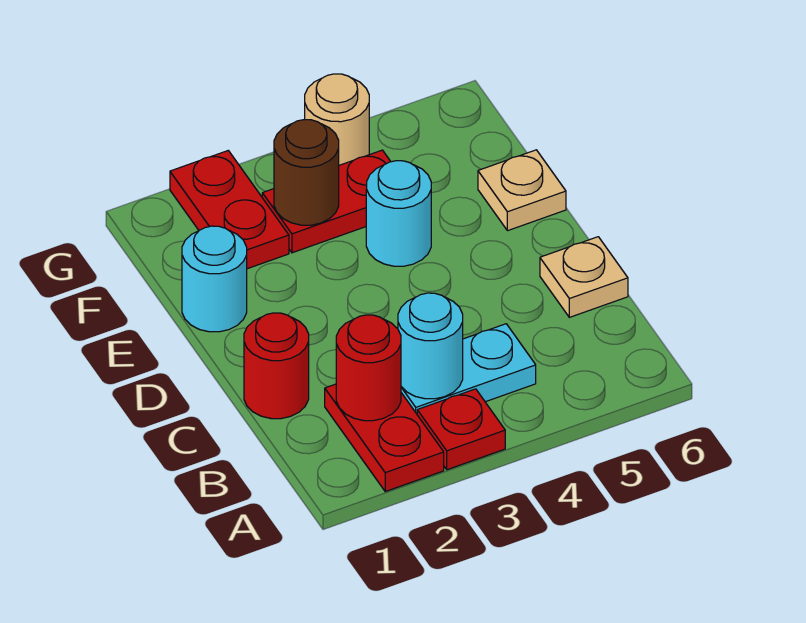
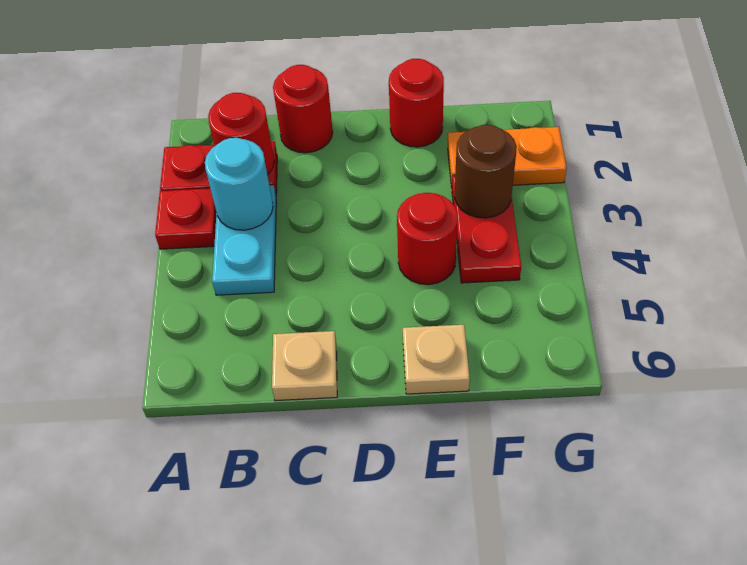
cyan 1x1 round brick [182,226,247,332] -> red 1x1 round brick [389,59,444,147]
cyan 1x1 round brick [366,161,431,266] -> red 1x1 round brick [397,193,458,285]
red 1x2 plate [170,151,289,269] -> orange 1x2 plate [448,127,567,187]
tan 1x1 round brick [305,74,369,165] -> none

